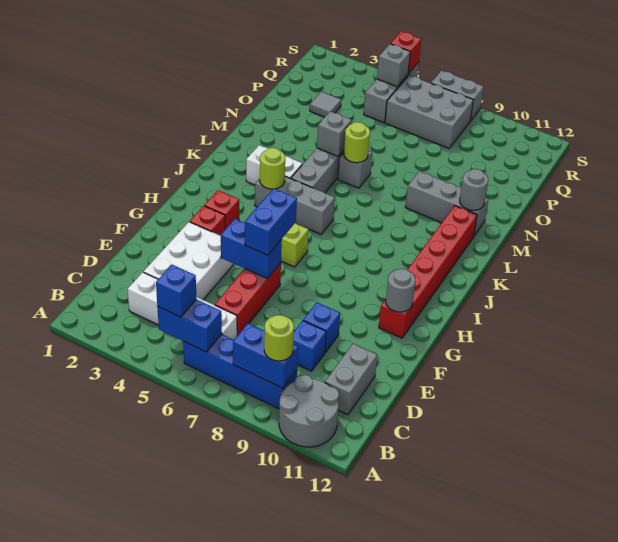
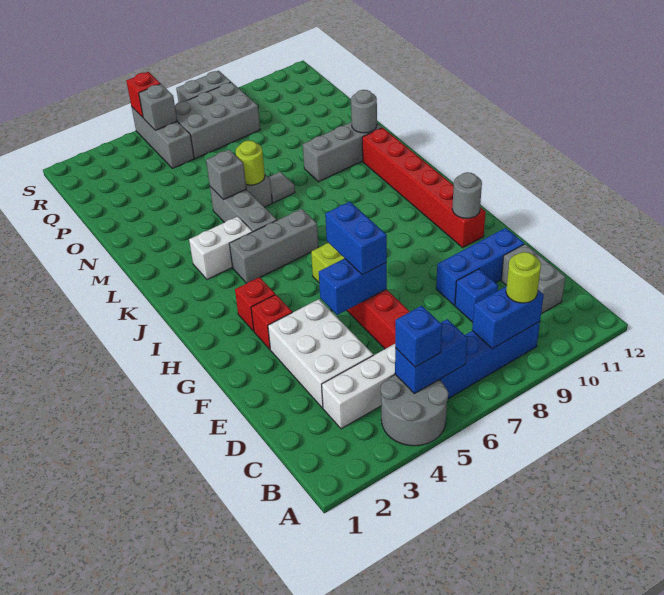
grey 2x2 round brick [279,374,339,447] -> grey 2x2 round brick moved to [381,375,448,446]
blue 1x1 brick [303,303,340,352] -> blue 1x3 brick [436,228,524,305]
lime 1x1 round brick [260,148,285,189] -> none
grey 1x1 tile [310,92,341,117] -> grey 1x1 tile moved to [269,172,295,203]

